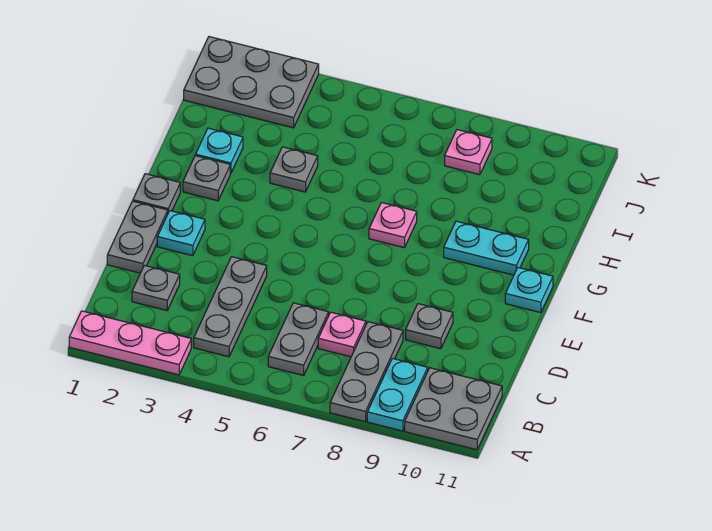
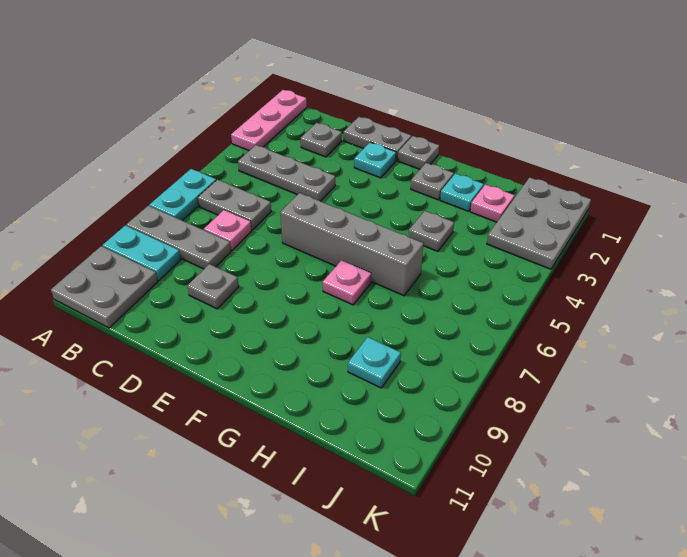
none -> grey 1x4 brick [280,193,423,296]
cyan 1x1 plate [505,268,553,313] -> cyan 1x1 plate moved to [348,337,401,388]
cyan 1x2 plate [444,221,529,275] -> cyan 1x2 plate moved to [150,169,216,221]
pink 1x1 plate [445,130,492,175] -> pink 1x1 plate moved to [470,185,515,222]

